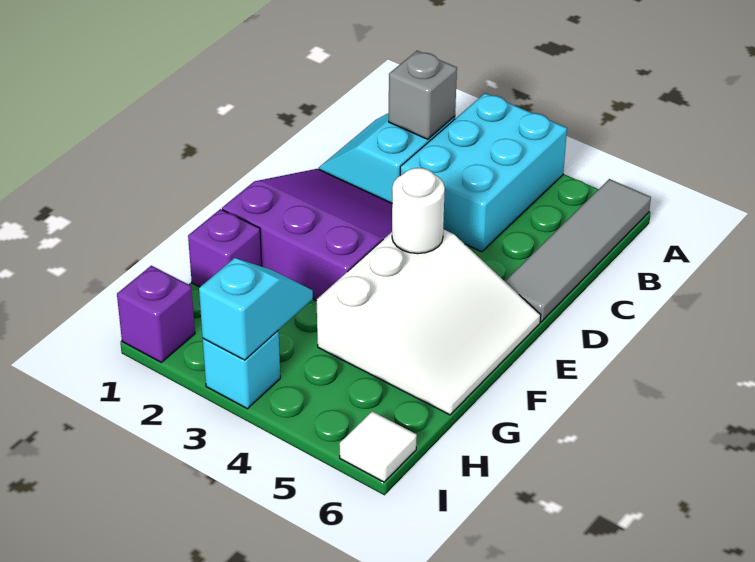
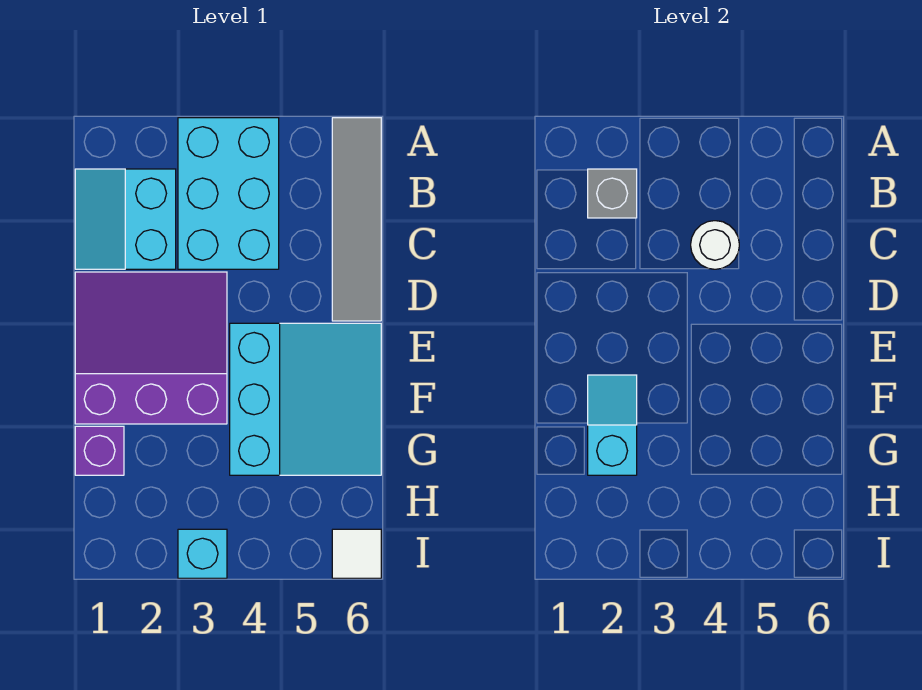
white 3x3 slope [317,229,541,415] -> cyan 3x3 slope [230,323,381,475]
white 1x1 round brick [392,168,445,254] -> white 1x1 round brick moved to [691,221,739,269]
cyan 1x2 slope [199,258,313,360] -> cyan 1x2 slope moved to [588,375,637,475]
purple 1x1 brick [117,266,195,362] -> none

